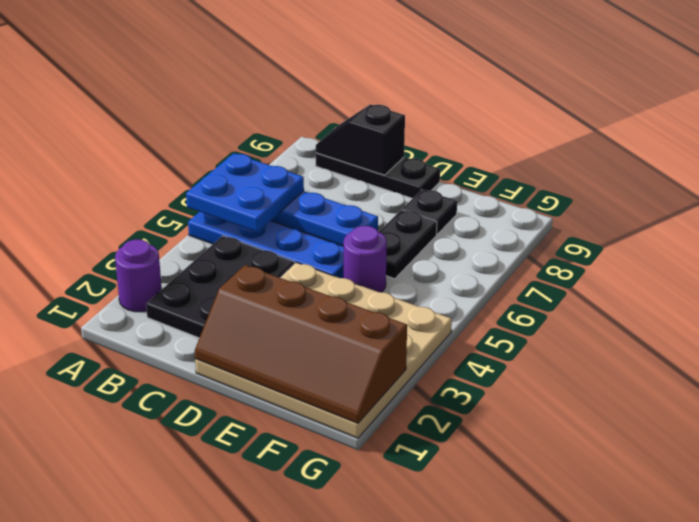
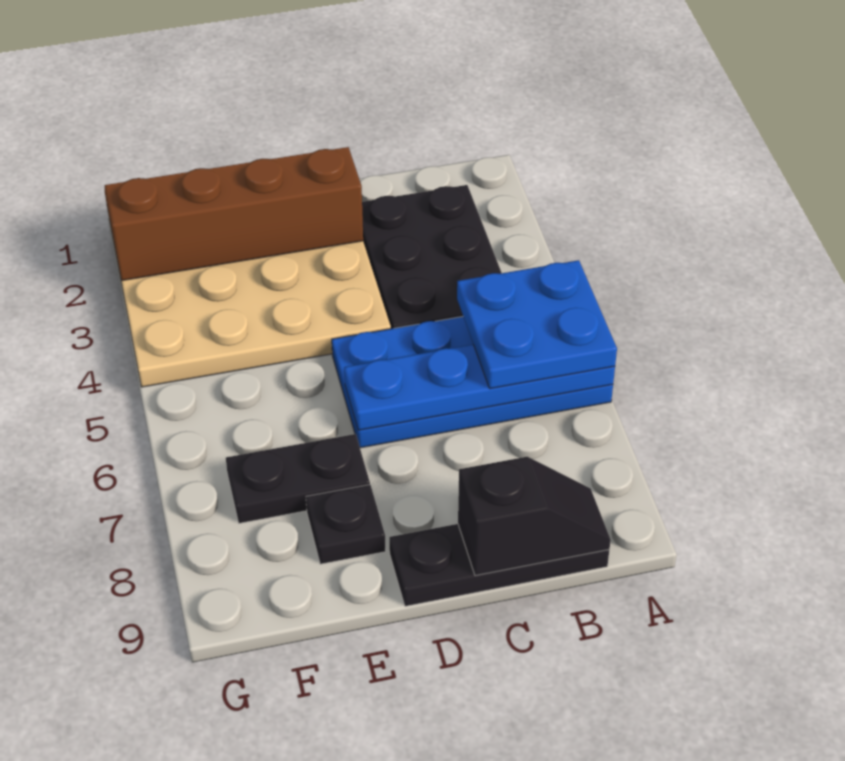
purple 1x1 round brick [115,239,162,312] -> none
purple 1x1 round brick [344,226,387,292] -> none
black 1x2 plate [379,210,437,279] -> black 1x2 plate turned to [226,434,370,523]

